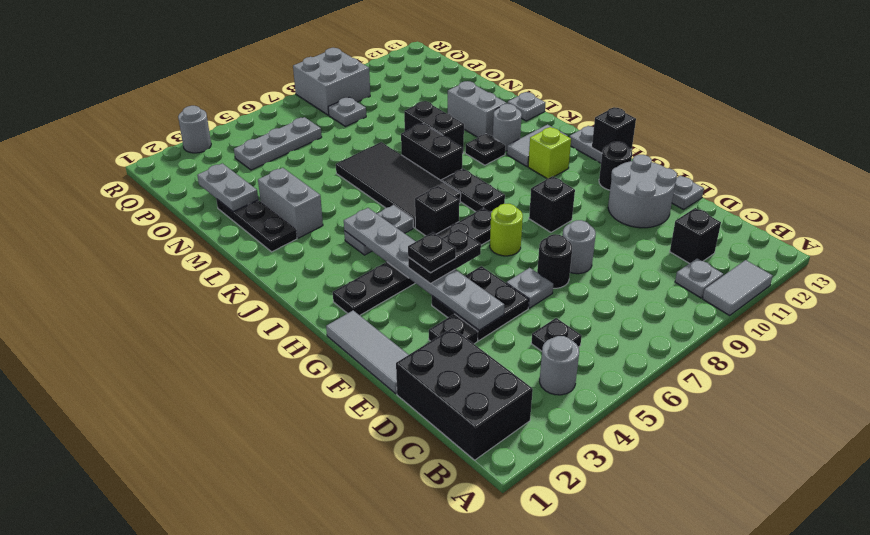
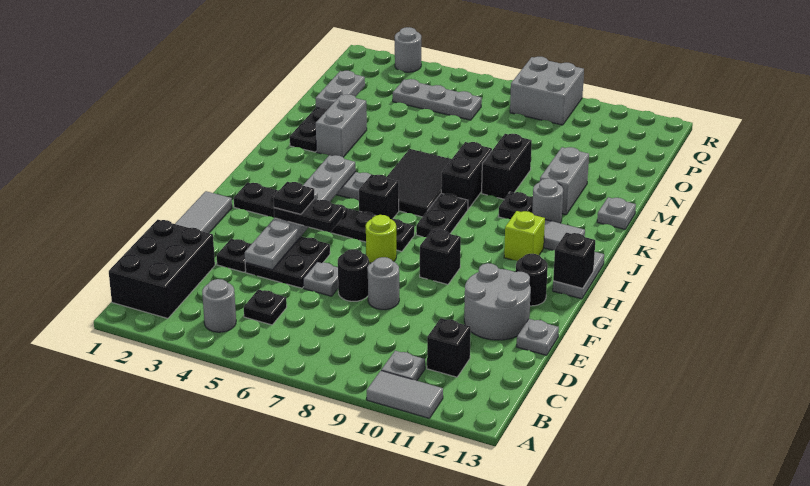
black 2x4 tile [336,142,461,228] -> black 2x3 tile [387,149,451,217]
grey 1x1 plate [328,97,366,127] -> none

